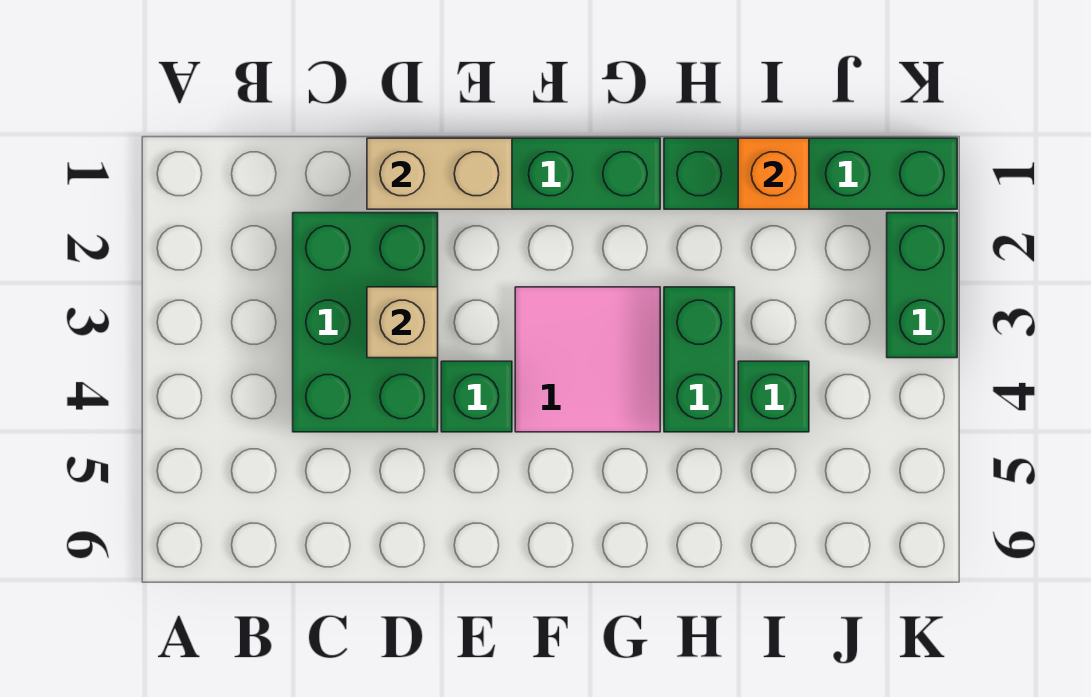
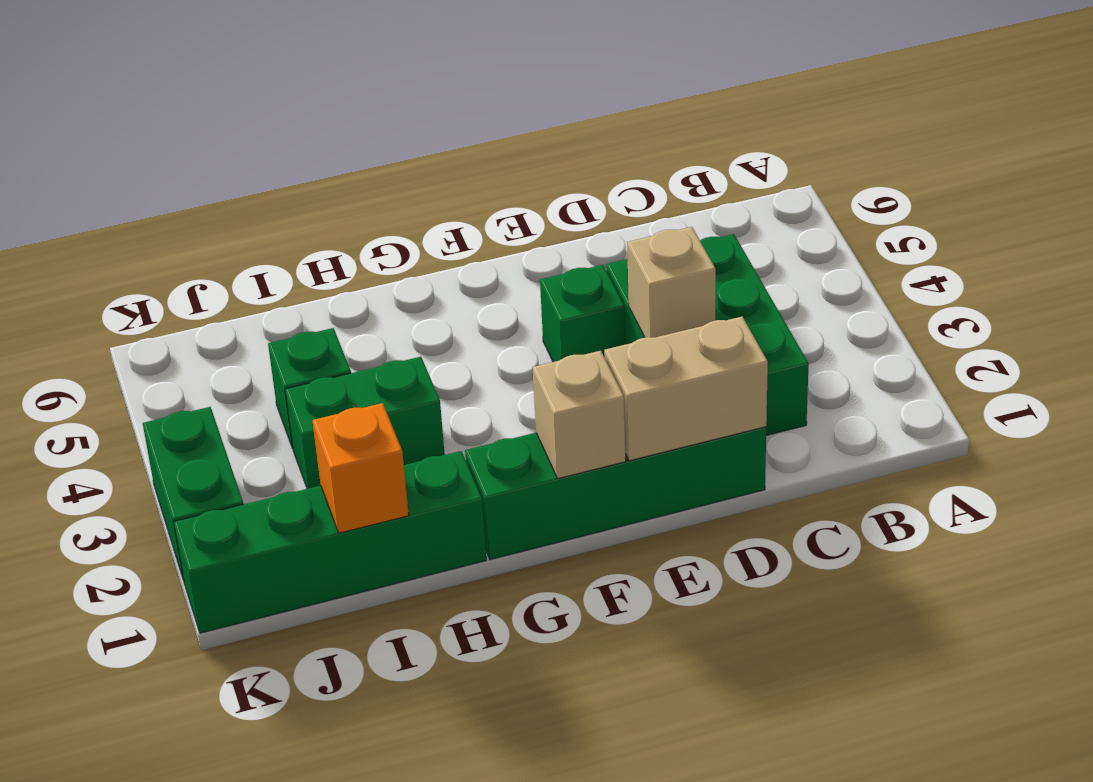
none -> tan 1x1 brick [533,351,626,478]
pink 2x2 tile [515,287,660,432] -> none
green 1x2 brick [664,287,735,432] -> green 1x2 brick turned to [285,357,445,489]

